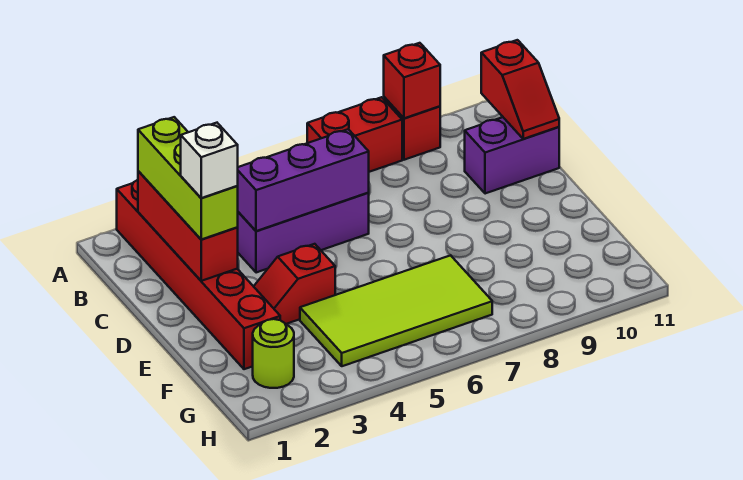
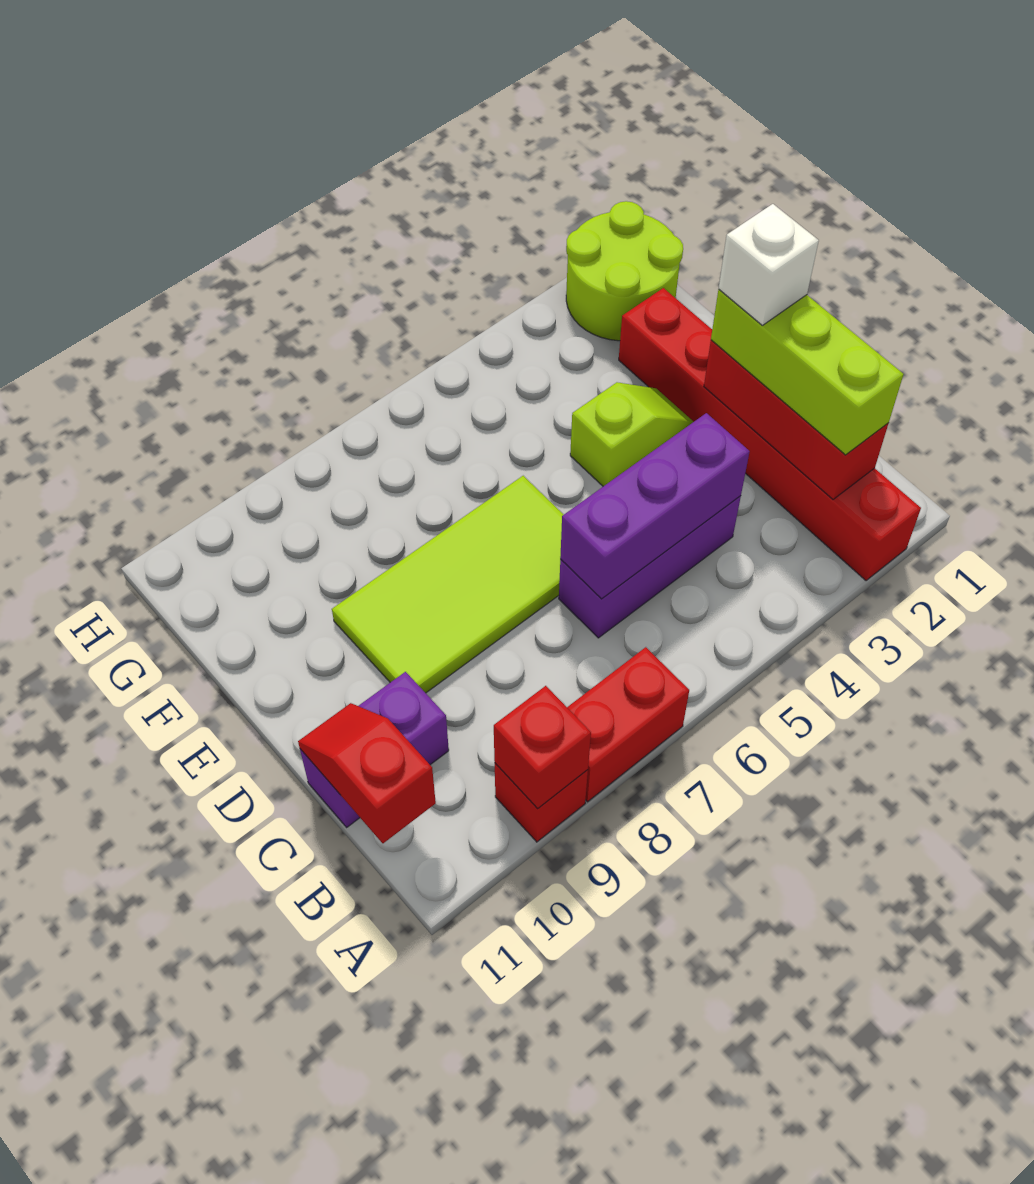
red 1x2 slope [254,244,335,324] -> lime 1x2 slope [570,382,693,486]
lime 2x4 tile [300,255,492,366] -> lime 2x4 tile moved to [332,476,564,693]
lime 1x1 round brick [253,319,294,388] -> lime 2x2 round brick [566,201,683,341]

